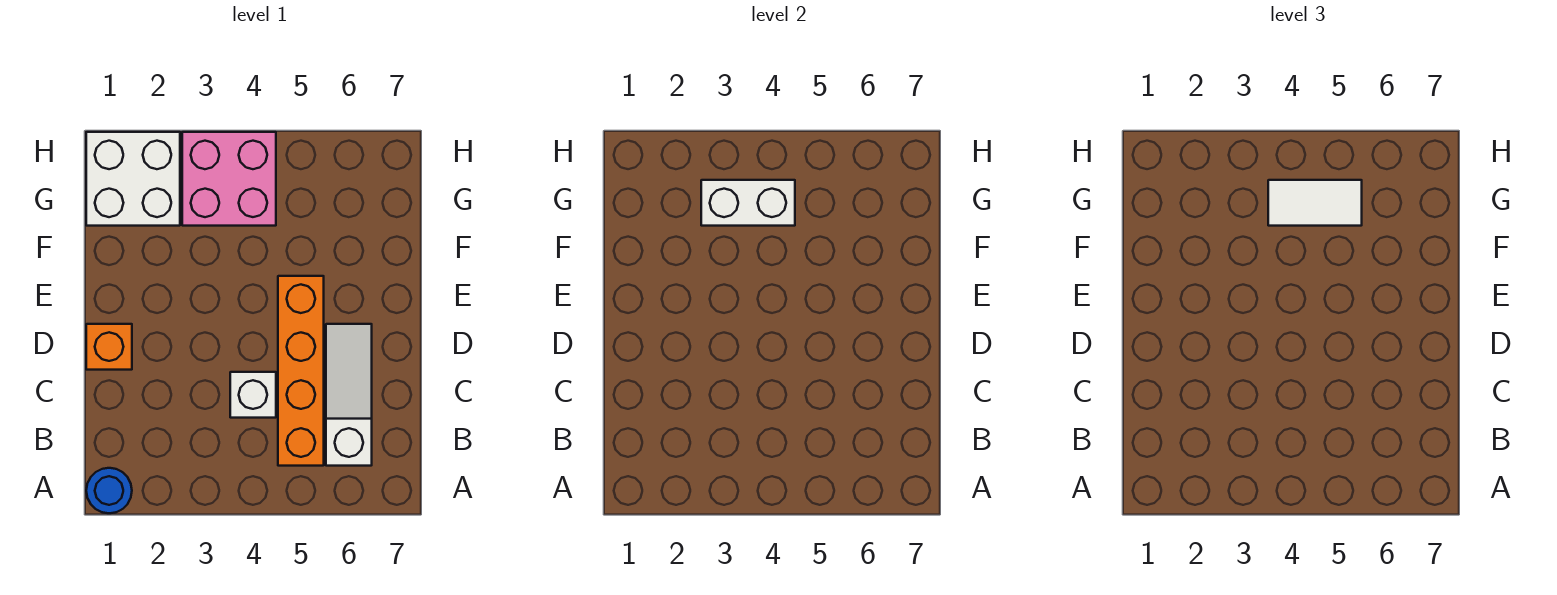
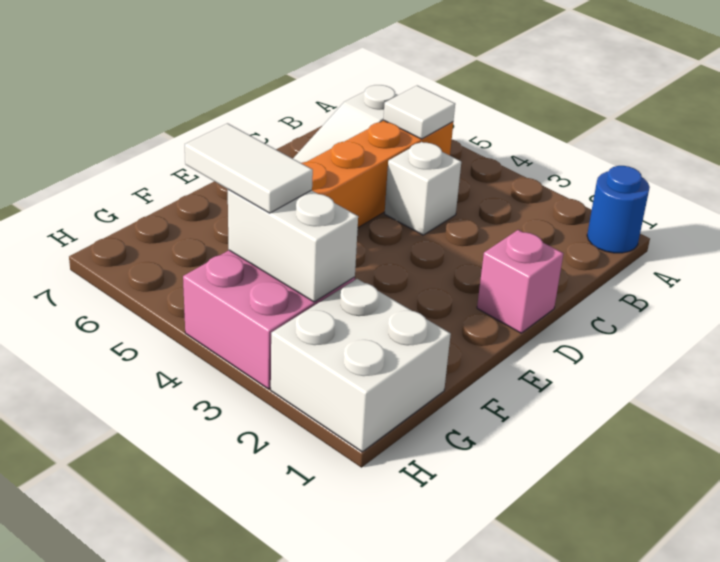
none -> white 1x1 tile [383,86,455,139]
orange 1x1 brick [86,324,132,370] -> pink 1x1 brick [477,230,563,333]

